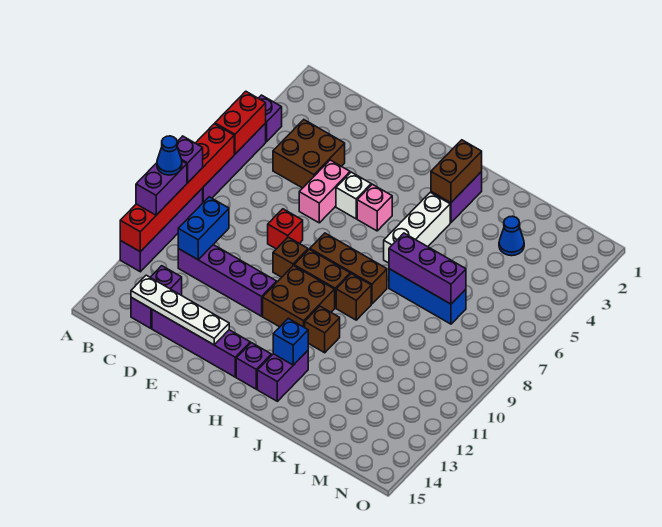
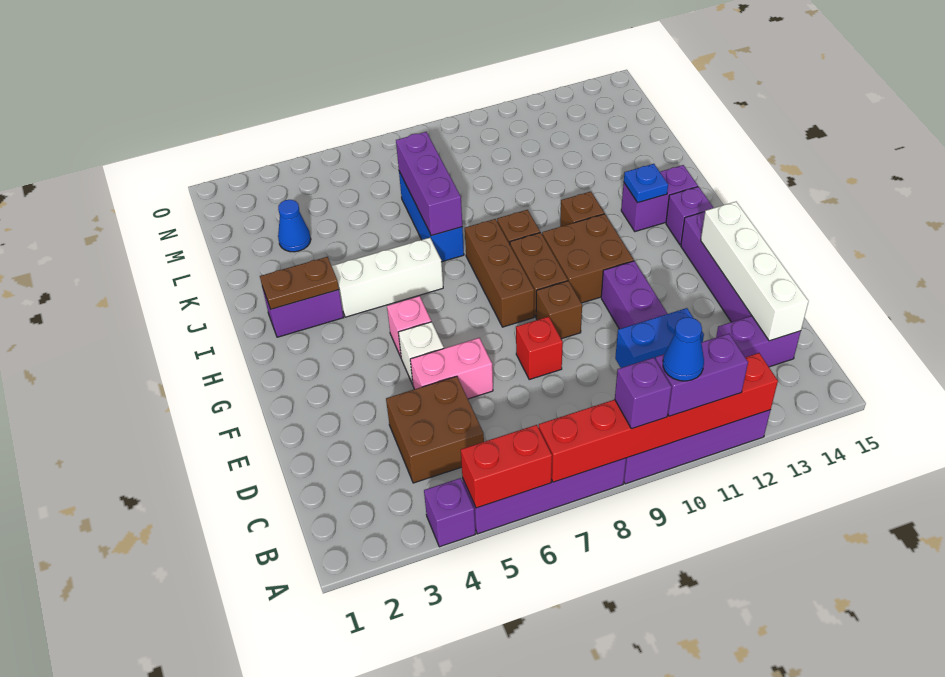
white 1x4 plate [131,275,229,345] -> white 1x4 brick [701,202,809,341]
brown 1x2 brick [431,140,482,203] -> brown 1x2 plate [260,257,339,309]
blue 1x1 brick [273,318,308,365] -> blue 1x1 plate [624,164,668,203]

